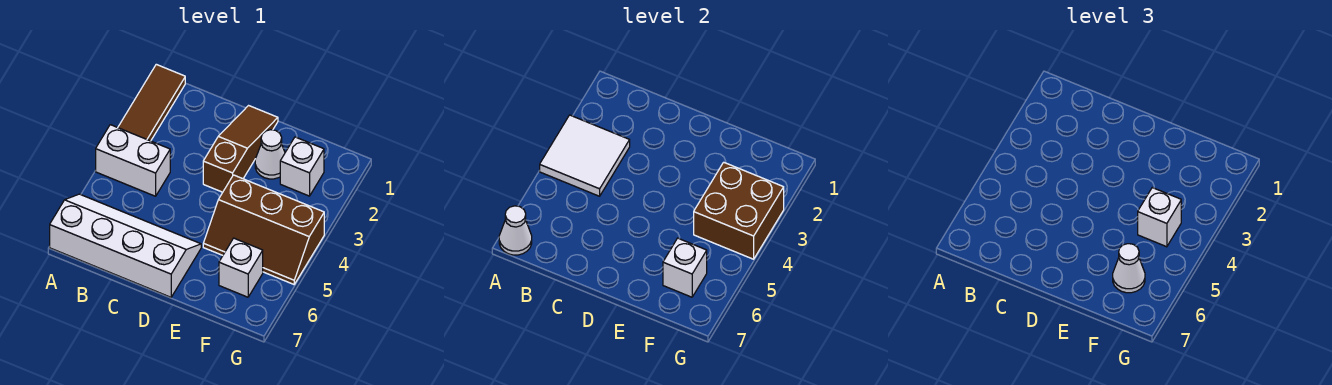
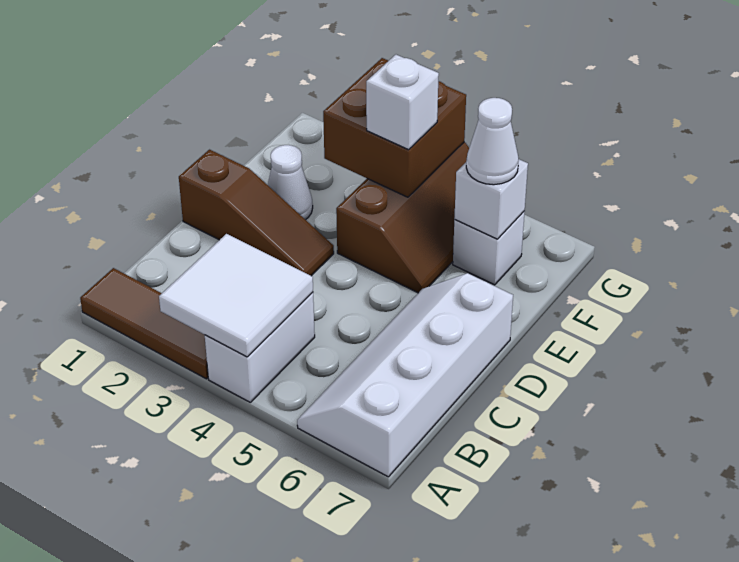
white 1x1 cone [499,206,532,255] -> none
brown 1x3 slope [203,106,278,192] -> brown 1x3 slope turned to [179,150,334,276]
white 1x1 brick [280,137,324,196] -> none

